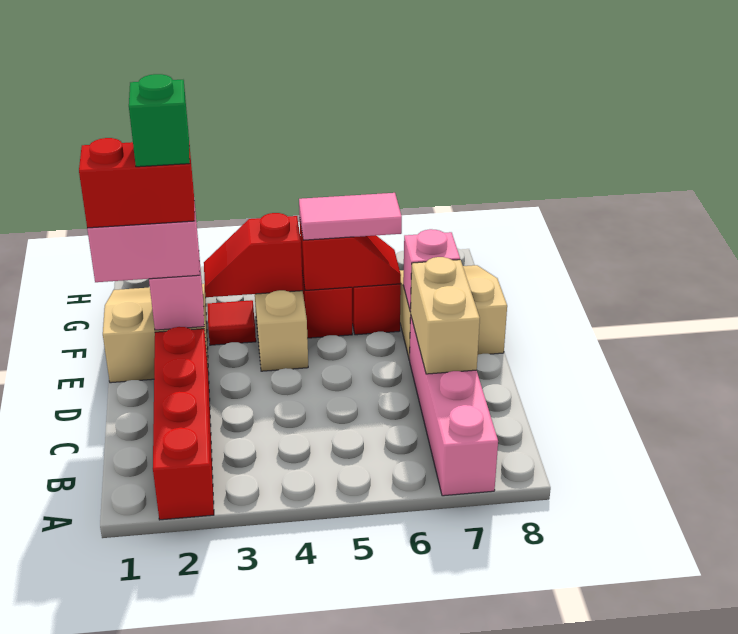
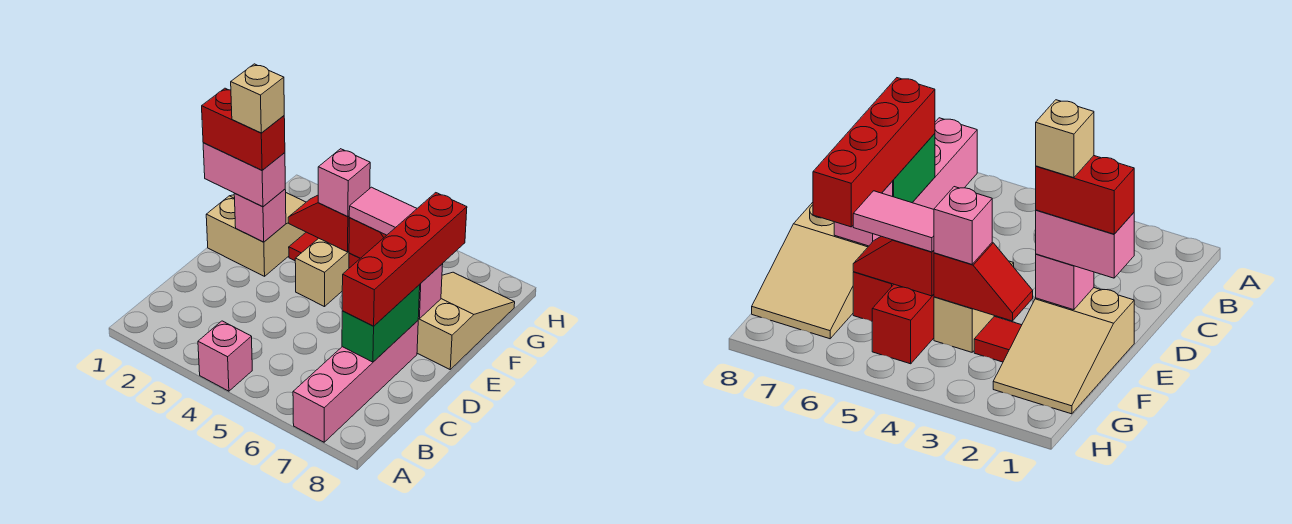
red 1x4 brick [153,327,214,520] -> red 1x4 brick moved to [342,193,467,326]
none -> pink 1x1 brick [198,321,252,391]
tan 1x2 brick [410,257,480,374] -> green 1x2 brick [342,285,420,362]
green 1x1 brick [129,74,190,167] -> tan 1x1 brick [231,64,284,133]
none -> pink 1x1 brick [318,149,370,217]

